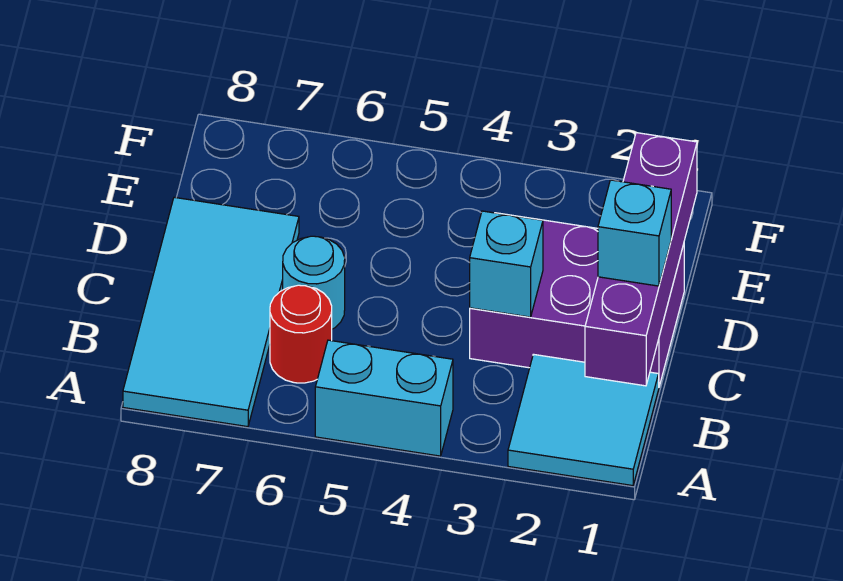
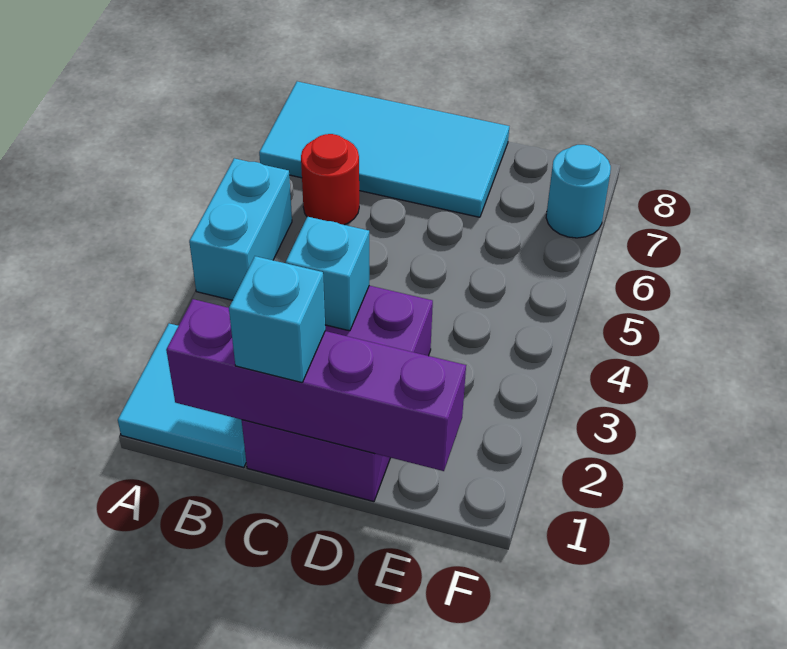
cyan 1x1 round brick [283,236,345,329] -> cyan 1x1 round brick moved to [546,145,611,238]

